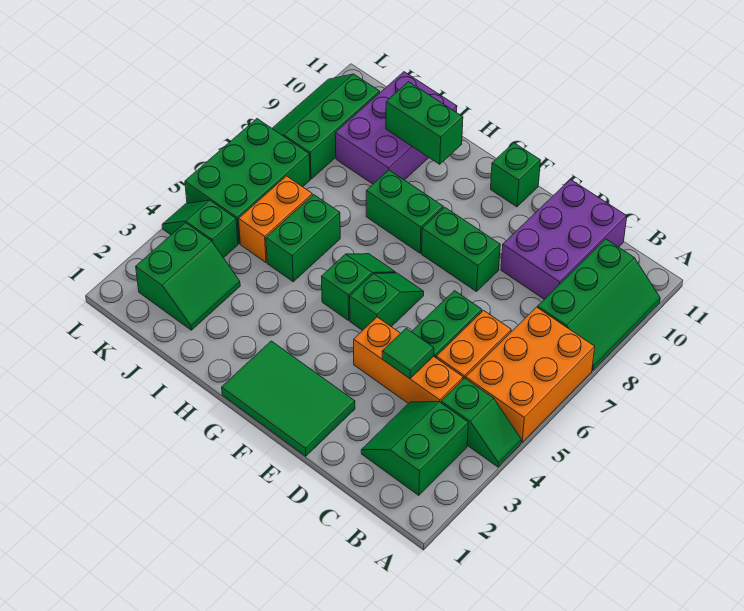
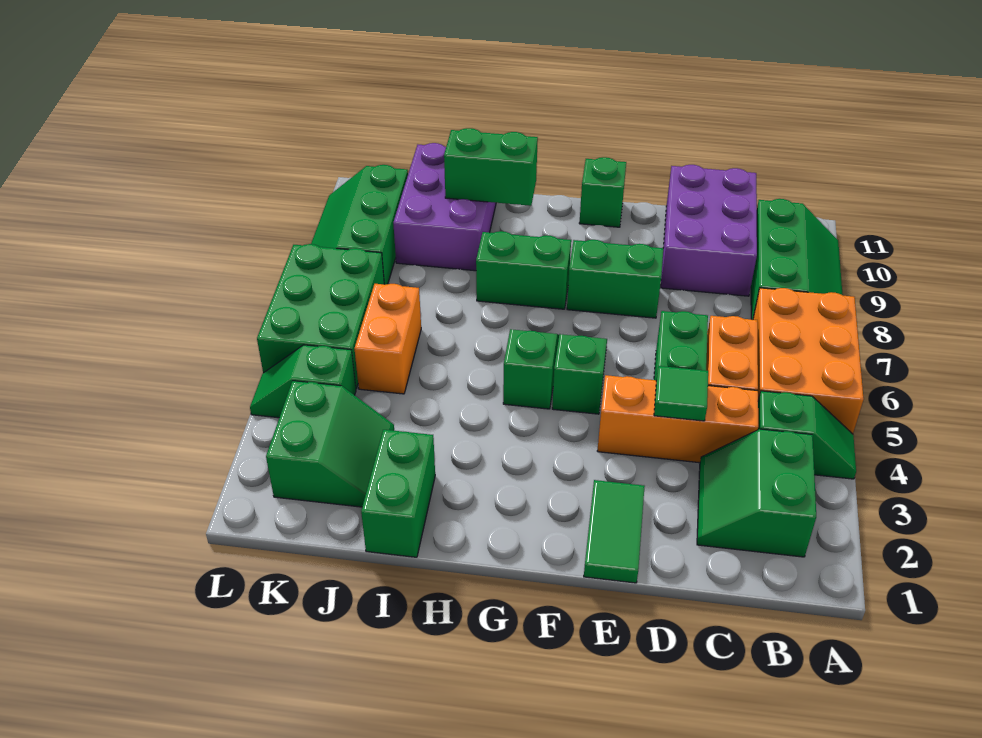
green 2x3 tile [222,341,355,456] -> green 1x2 tile [584,480,645,583]
green 1x2 brick [266,195,340,282] -> green 1x2 brick moved to [361,430,435,557]

